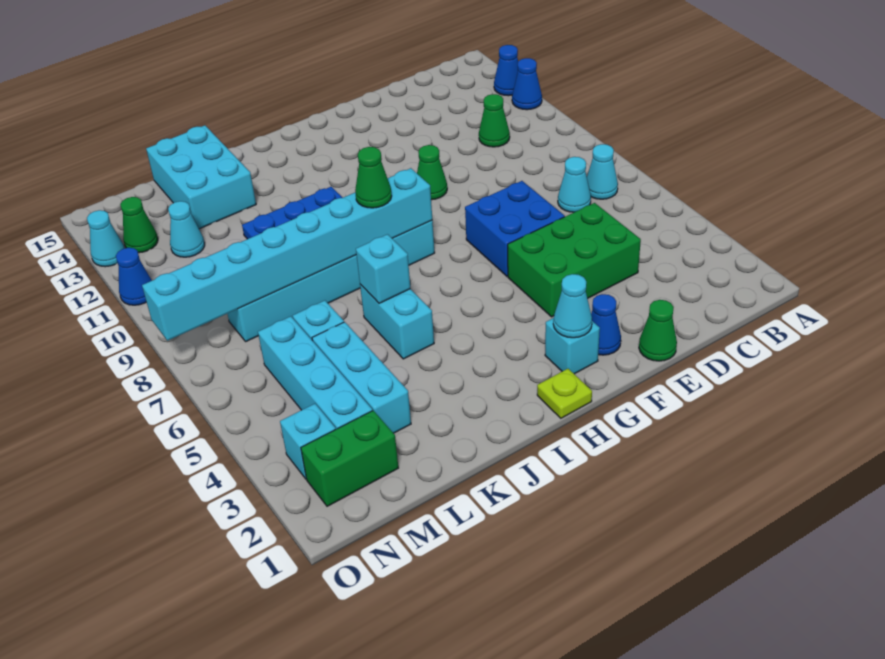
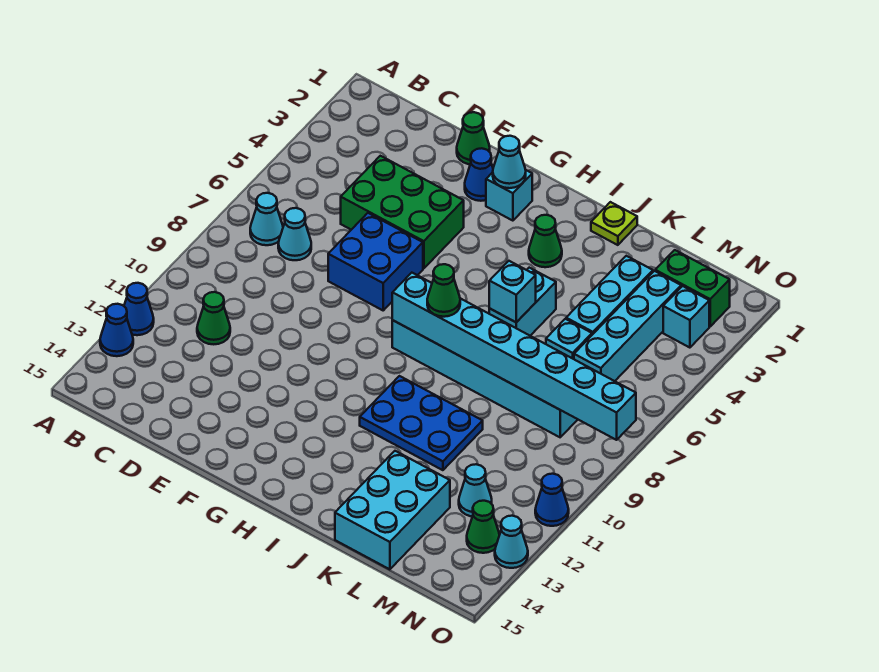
green 1x1 cone [417,145,447,200] -> green 1x1 cone moved to [529,215,562,267]
lime 1x1 plate [537,369,592,418] -> lime 1x1 plate moved to [591,202,637,245]

